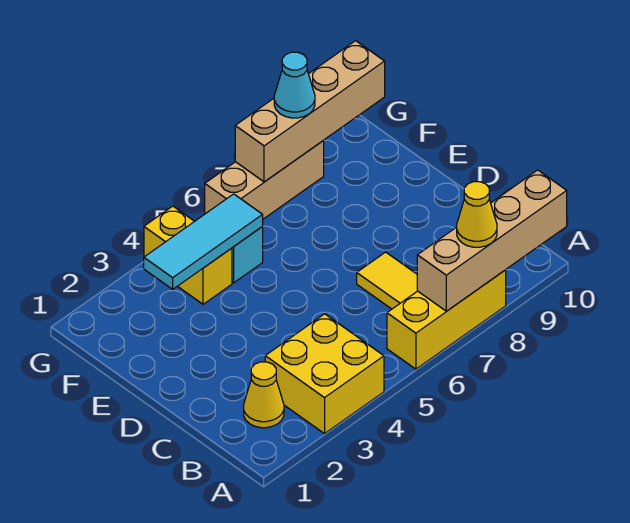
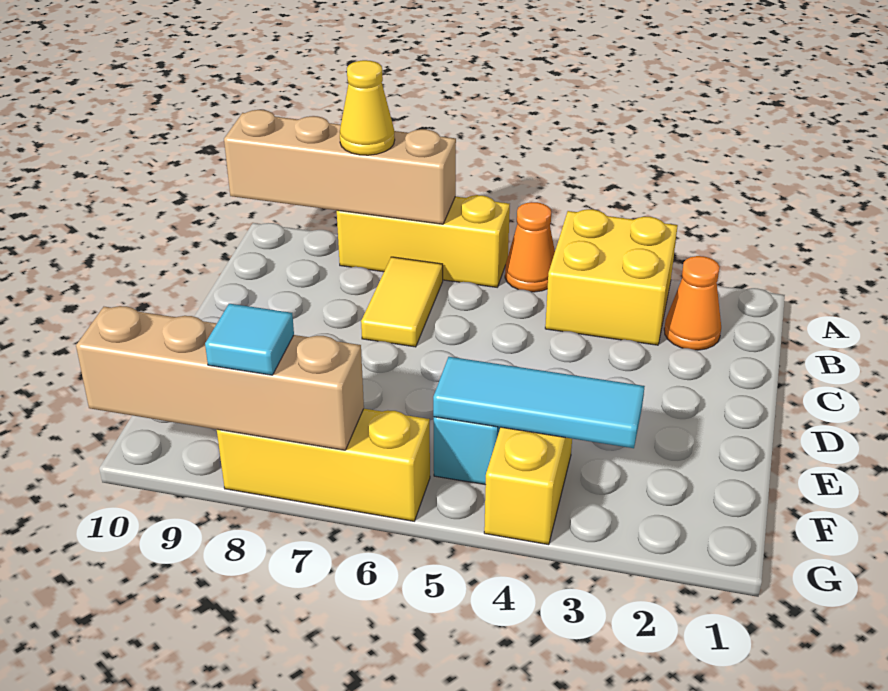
none -> orange 1x1 cone [505,202,555,292]
yellow 1x1 cone [244,362,284,428] -> orange 1x1 cone [664,256,721,350]
tan 1x3 brick [205,140,324,219] -> yellow 1x3 brick [217,409,430,521]
cyan 1x1 cone [274,52,315,118] -> cyan 1x1 tile [205,304,294,375]

